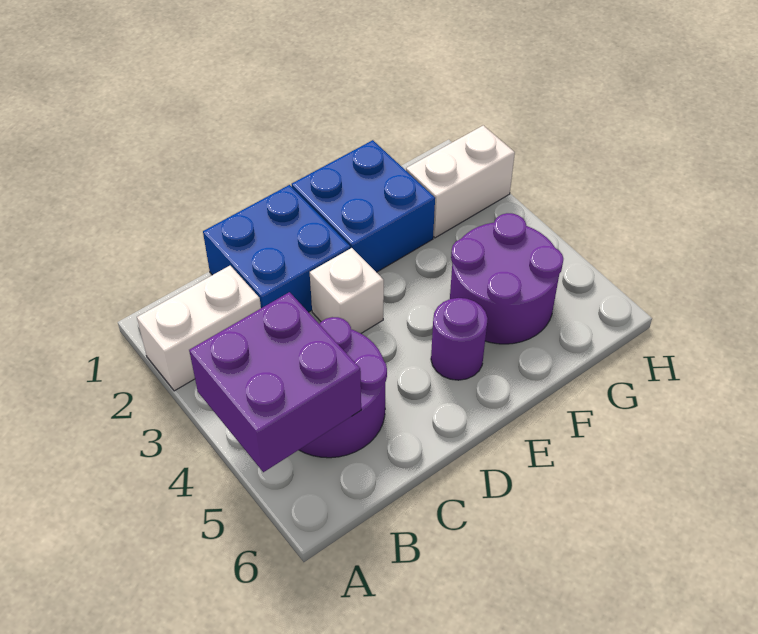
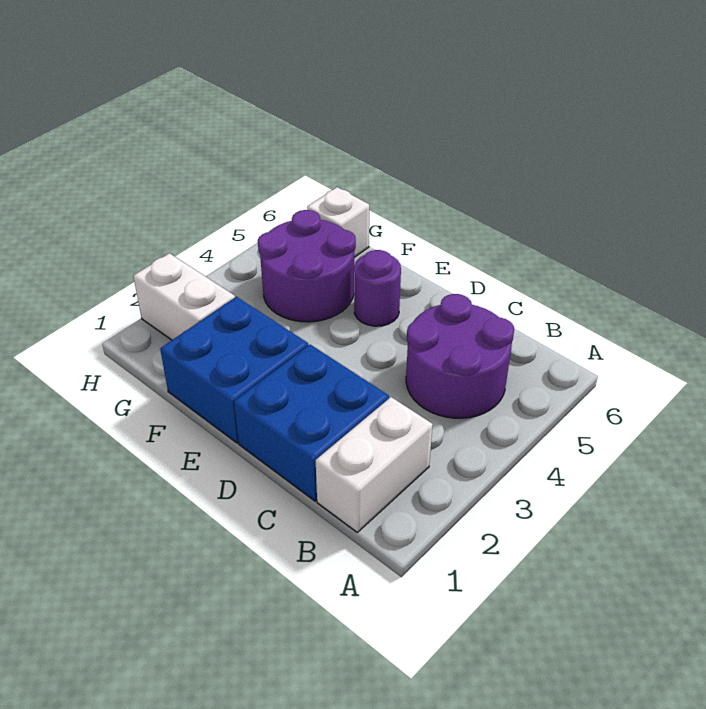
white 1x2 brick [137,266,261,391] -> white 1x2 brick turned to [316,397,433,532]
purple 2x2 brick [189,292,361,472] -> none
white 1x1 brick [310,248,384,333] -> white 1x1 brick moved to [307,187,369,257]

